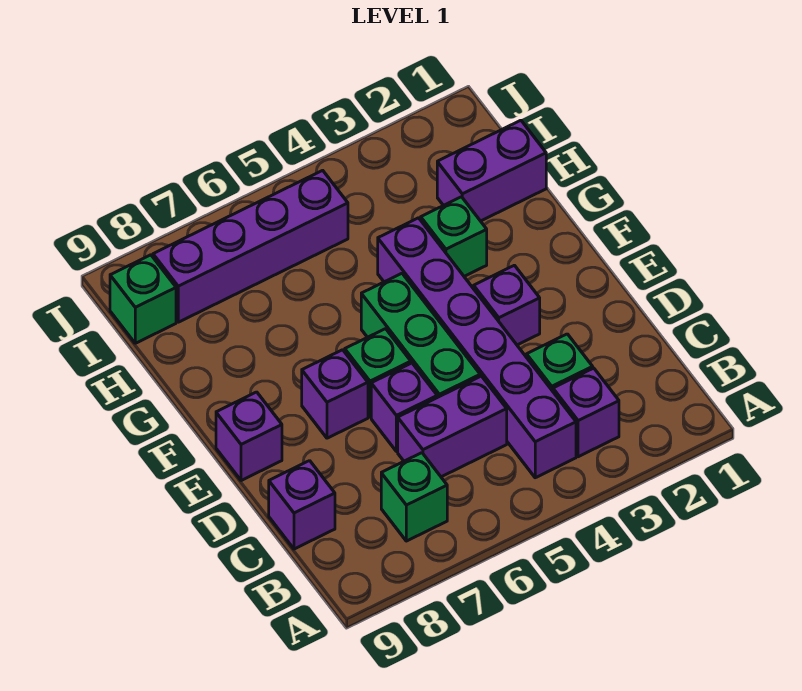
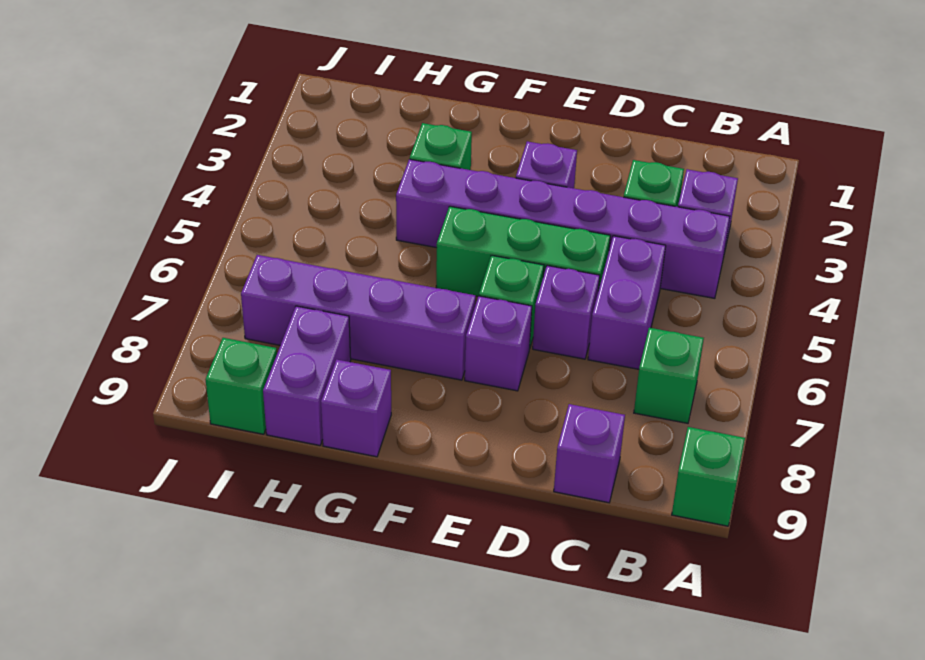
none -> green 1x1 brick [672,427,745,526]
purple 1x1 brick [216,392,282,481] -> purple 1x1 brick moved to [321,360,391,457]
purple 1x2 brick [437,120,546,221] -> purple 1x2 brick moved to [263,306,351,445]
purple 1x4 brick [153,170,348,322] -> purple 1x4 brick turned to [241,255,476,380]

